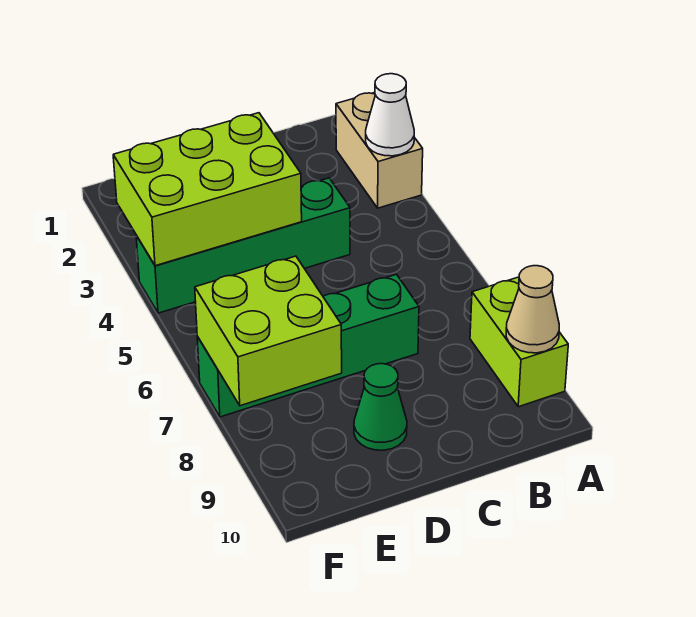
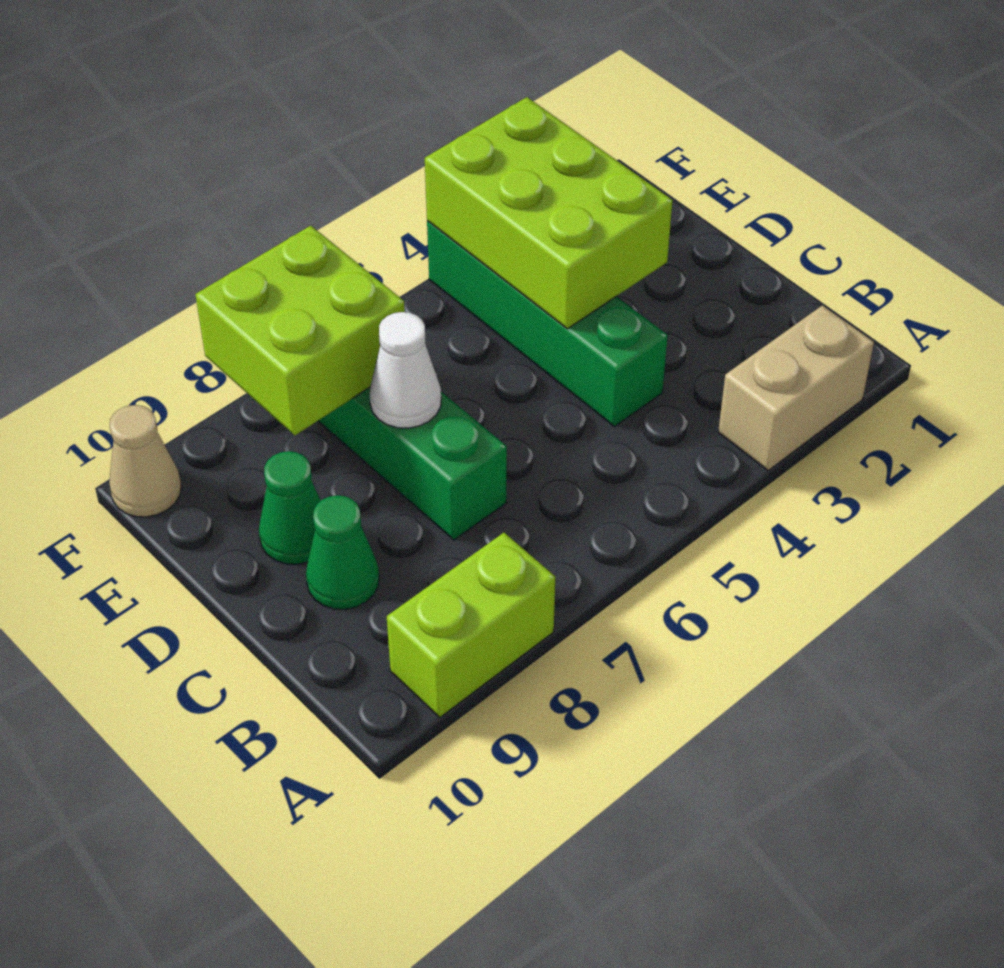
white 1x1 cone [366,74,414,156] -> white 1x1 cone moved to [370,312,441,428]
tan 1x1 cone [506,266,559,353] -> tan 1x1 cone moved to [109,405,181,517]
none -> green 1x1 cone [306,495,379,609]

